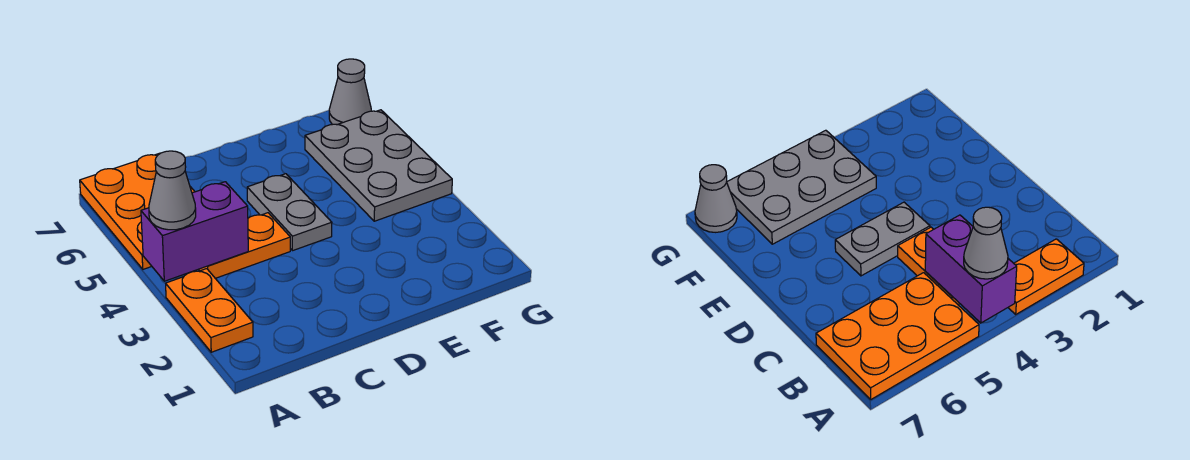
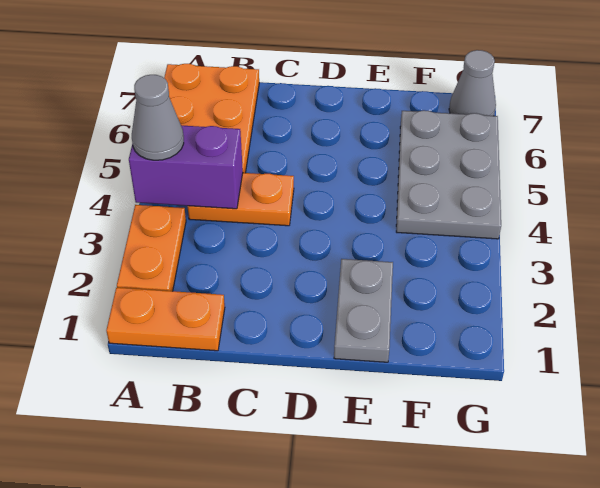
none -> orange 1x2 plate [106,288,225,351]
grey 1x2 plate [247,174,332,251] -> grey 1x2 plate moved to [334,259,393,362]

